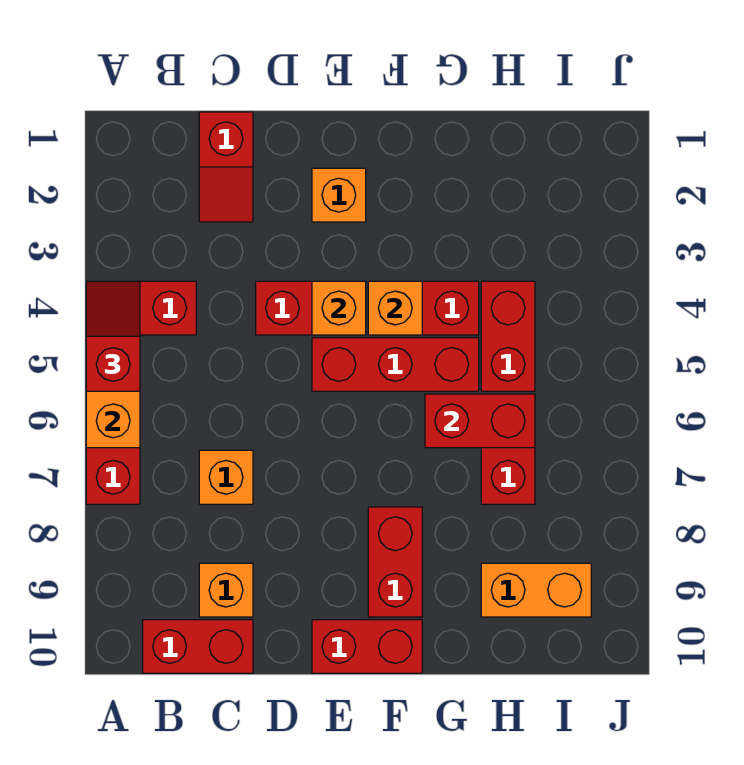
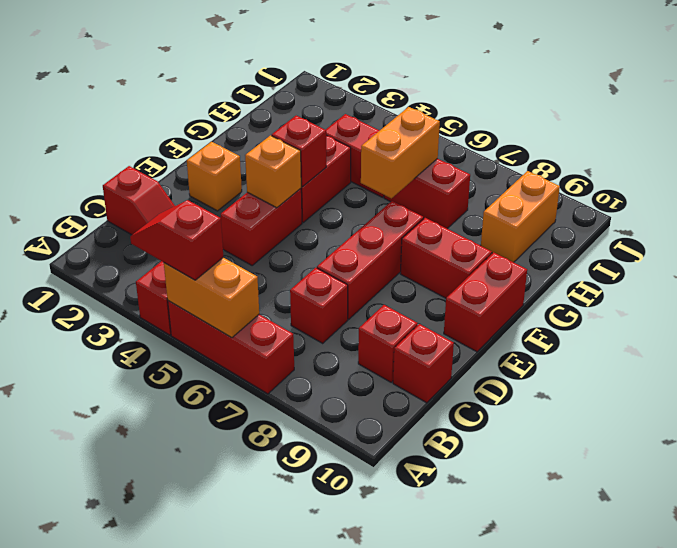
red 1x2 brick [143,620,253,673] -> red 1x1 brick [393,324,454,403]
orange 1x1 brick [199,450,253,504] -> red 1x1 brick [290,268,348,343]
orange 1x1 brick [199,563,253,617] -> red 1x1 brick [358,305,418,382]
red 1x3 brick [312,338,479,391] -> red 1x3 brick moved to [317,201,423,319]
orange 1x1 brick [368,281,422,335] -> red 1x1 brick [272,116,326,187]
red 1x2 brick [425,394,535,448] -> orange 1x2 brick [361,107,440,198]

